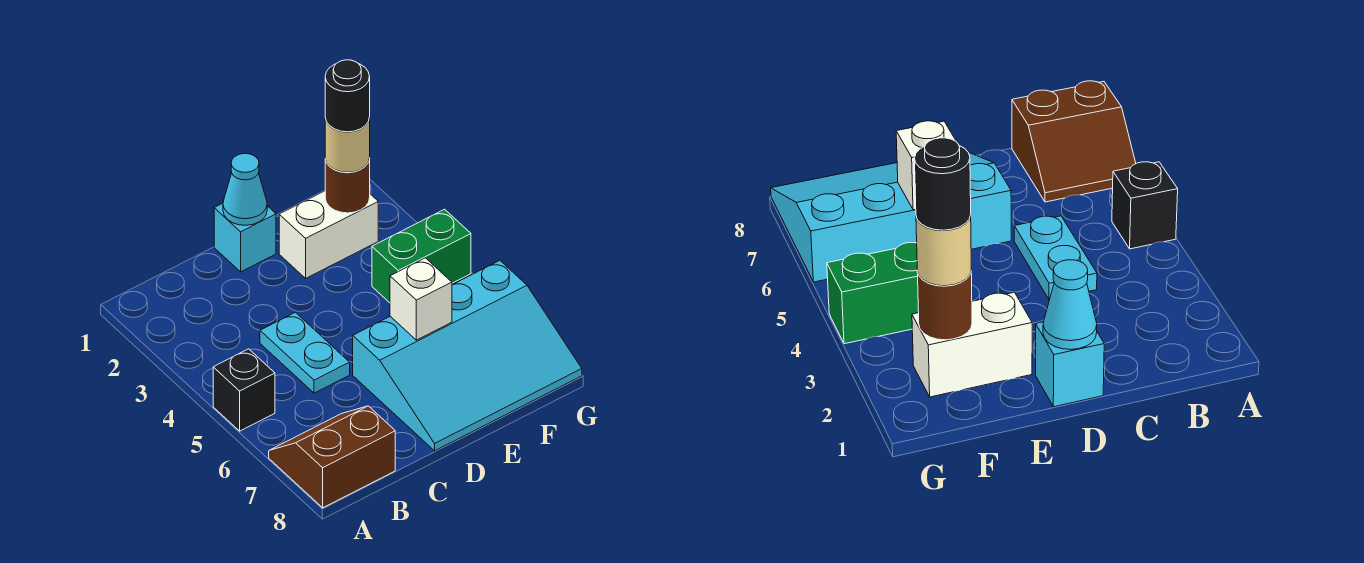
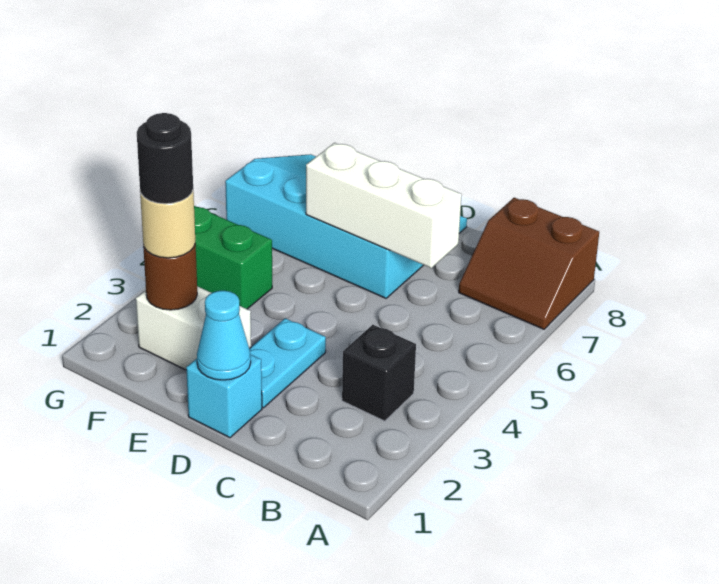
black 1x1 brick [213,349,275,431] -> black 1x1 brick moved to [342,325,416,421]
cyan 1x2 plate [260,312,350,393] -> cyan 1x2 plate moved to [249,318,326,408]
white 1x1 brick [390,258,452,340] -> white 1x3 brick [306,143,462,268]

